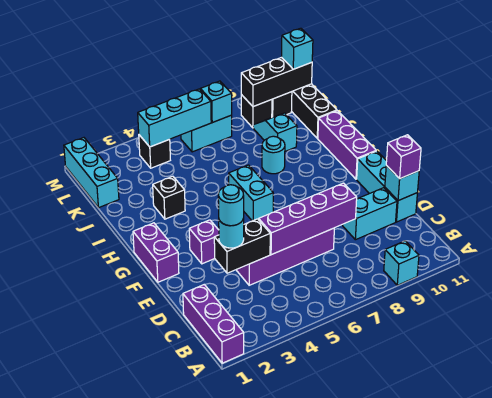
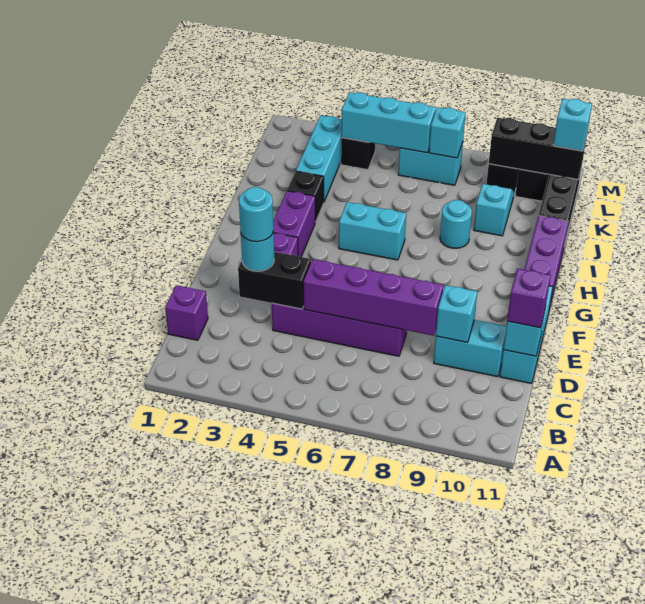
purple 1x3 brick [183,285,244,363] -> purple 1x1 brick [165,285,208,340]
cyan 1x1 brick [384,241,419,285] -> cyan 1x1 brick moved to [436,285,477,342]
purple 1x2 brick [133,223,179,282] -> purple 1x2 brick moved to [273,191,315,257]
cyan 1x2 brick [229,165,273,221] -> cyan 1x2 brick turned to [339,202,406,260]
cyan 1x3 brick [64,138,119,208] -> cyan 1x3 brick moved to [296,116,342,201]

